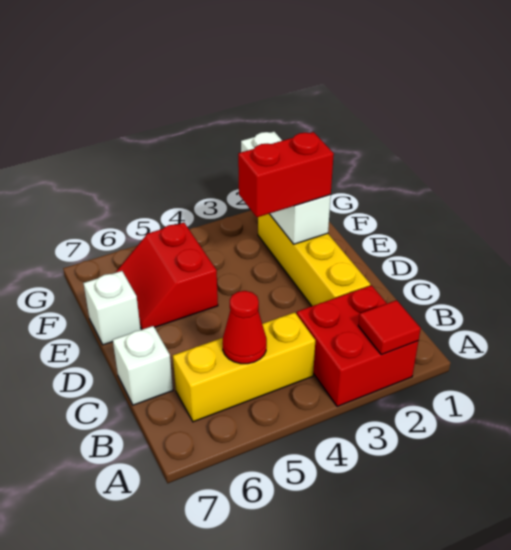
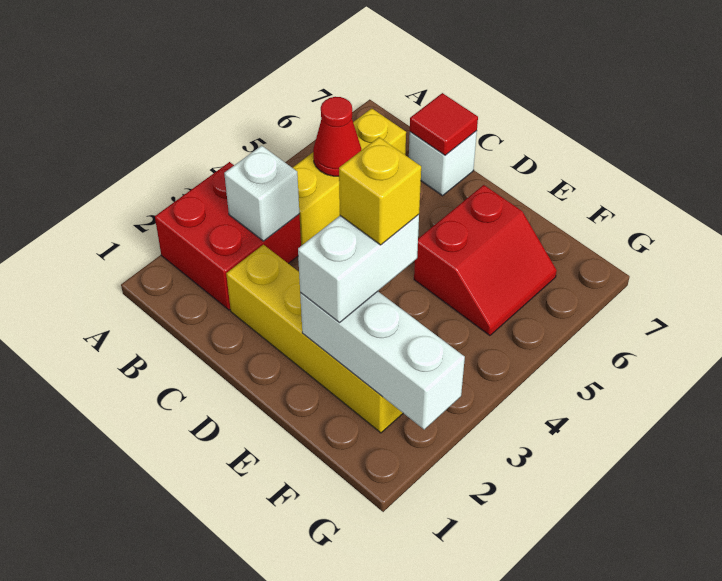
red 1x1 tile [358,300,421,355] -> red 1x1 tile moved to [410,93,478,155]
red 1x2 brick [238,132,334,217] -> white 1x2 brick [298,215,419,323]
none -> yellow 1x1 brick [339,137,421,245]
red 2x2 slope [115,223,218,329] -> red 2x2 slope turned to [414,185,557,336]
white 1x1 brick [83,271,141,345] -> white 1x1 brick moved to [224,146,299,241]

